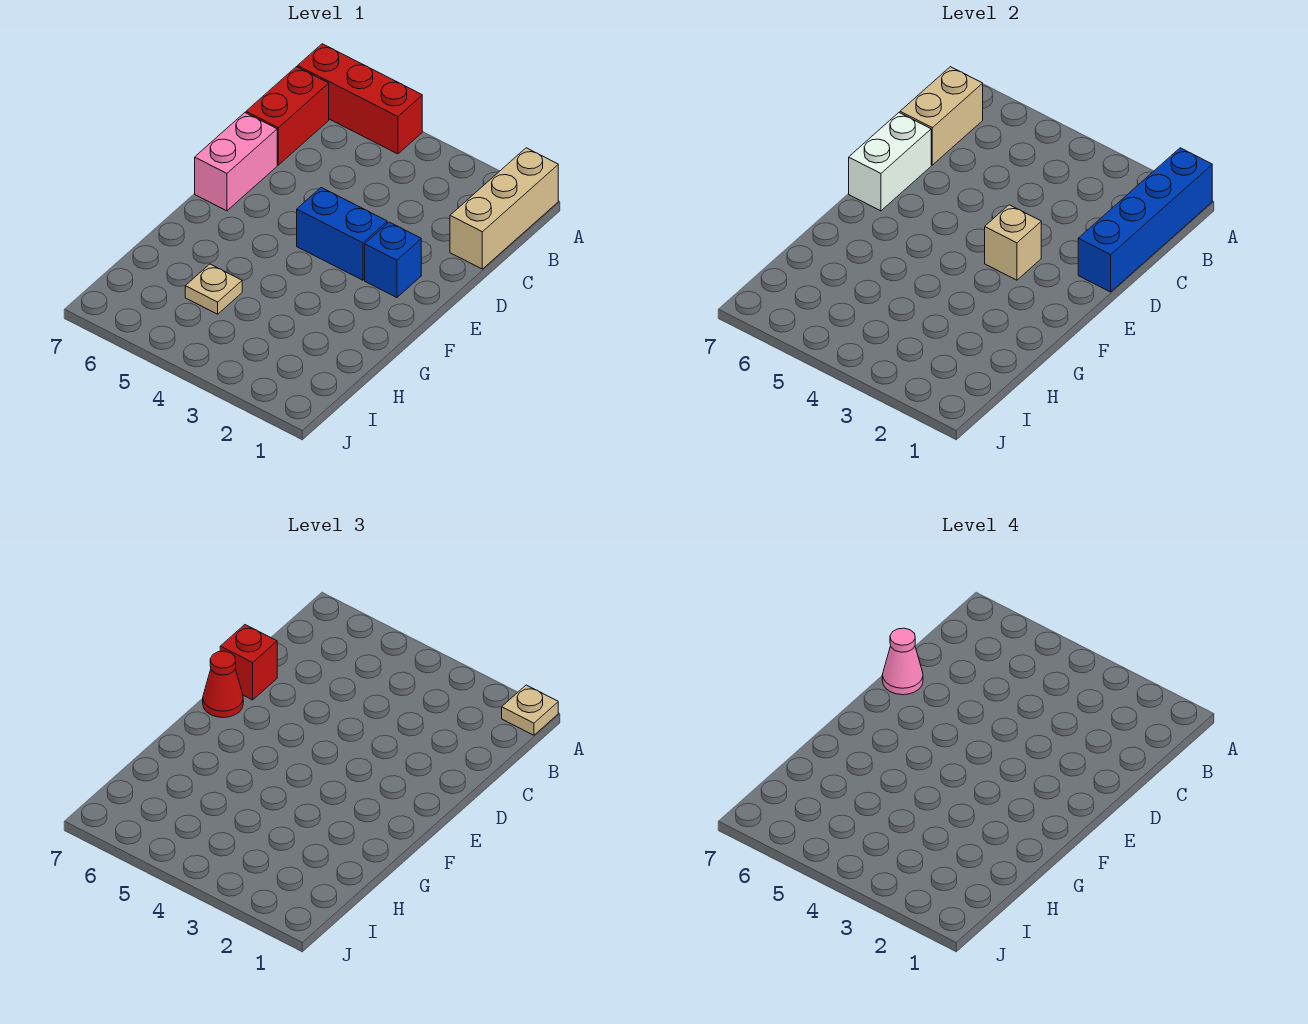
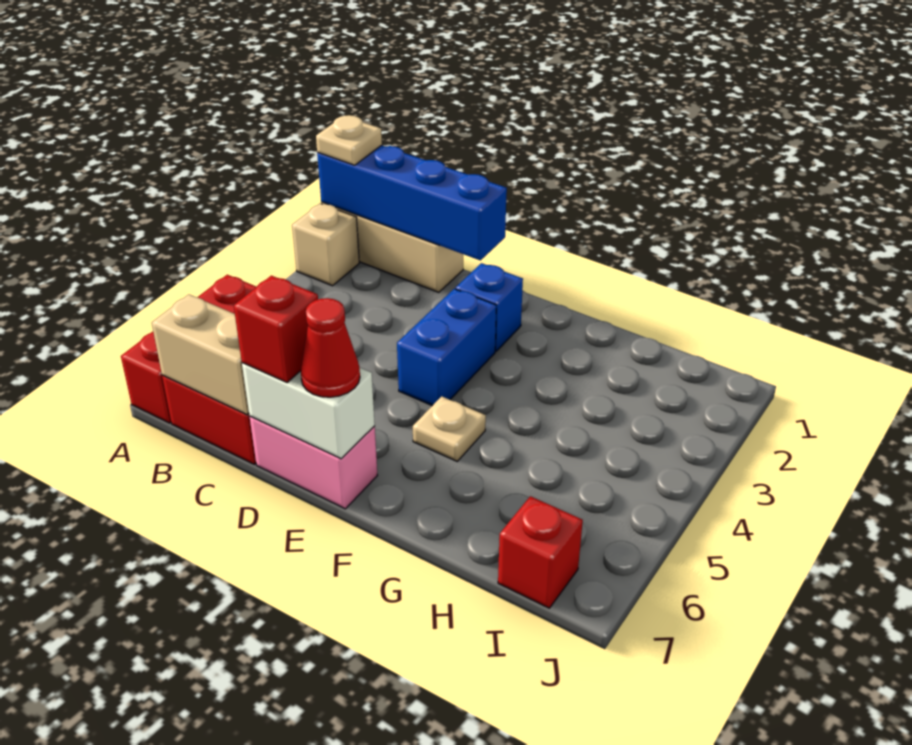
pink 1x1 cone [882,628,923,695] -> none
tan 1x1 brick [985,205,1041,280] -> tan 1x1 brick moved to [292,204,359,286]
tan 1x1 plate [185,264,242,314] -> tan 1x1 plate moved to [413,396,486,461]
none -> red 1x1 brick [498,496,583,608]

